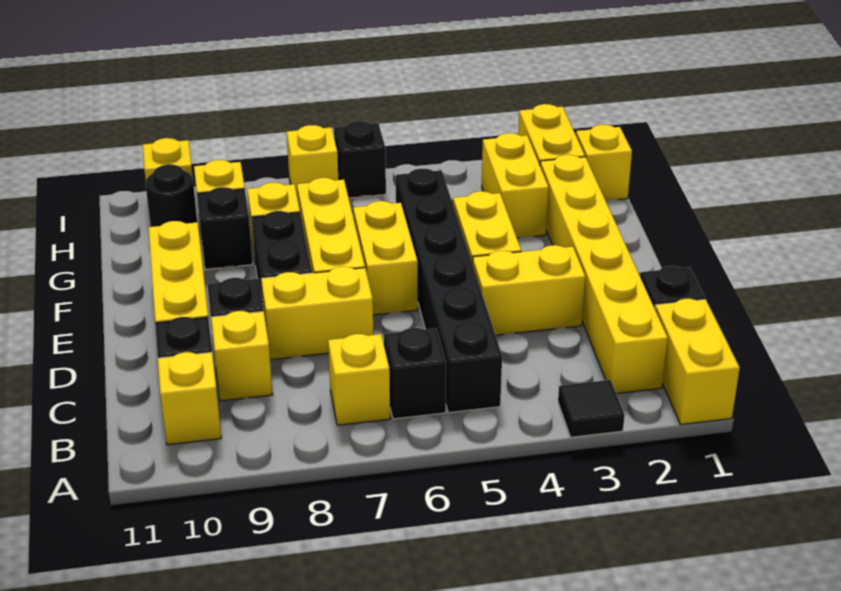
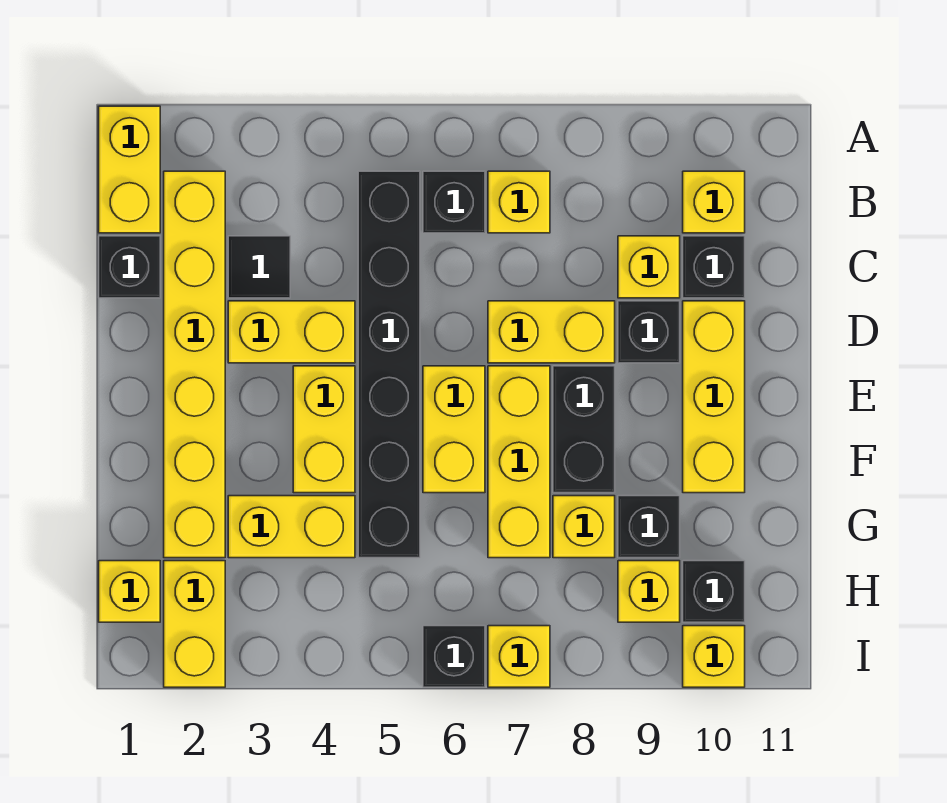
black 1x1 tile [558,380,625,437] -> black 1x1 tile moved to [228,236,290,298]
yellow 1x2 brick [482,133,549,238] -> yellow 1x2 brick turned to [228,496,355,558]
black 1x1 round brick [145,164,197,227] -> black 1x1 brick [683,561,745,622]

